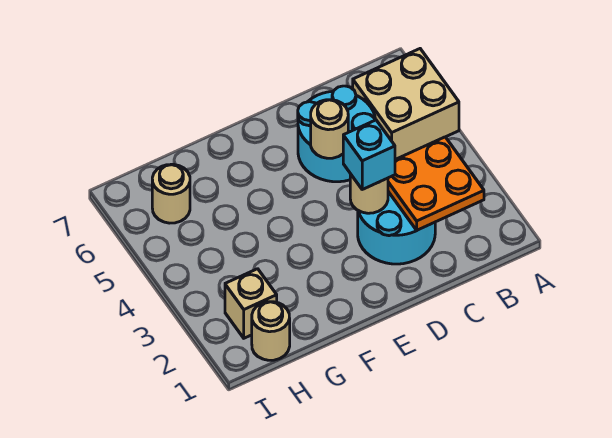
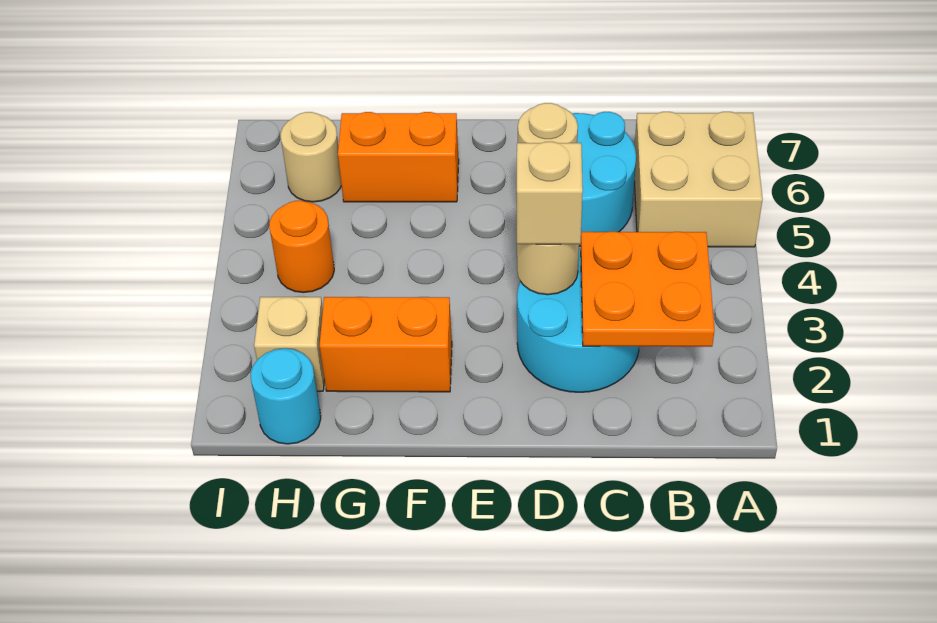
cyan 1x1 brick [343,120,395,189] -> tan 1x1 brick [517,142,583,244]
none -> orange 1x2 brick [319,297,452,392]
none -> orange 1x2 brick [338,112,459,202]
tan 1x1 round brick [252,302,290,360] -> cyan 1x1 round brick [251,348,321,444]
none -> orange 1x1 round brick [269,201,334,293]

